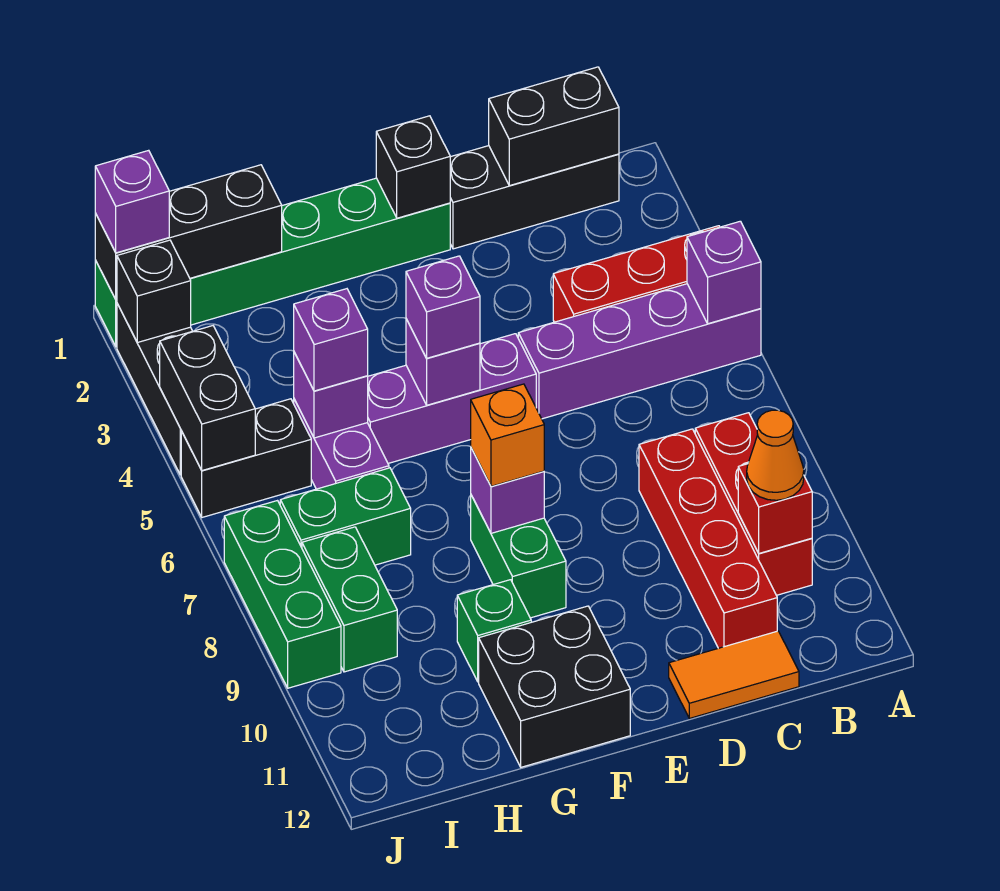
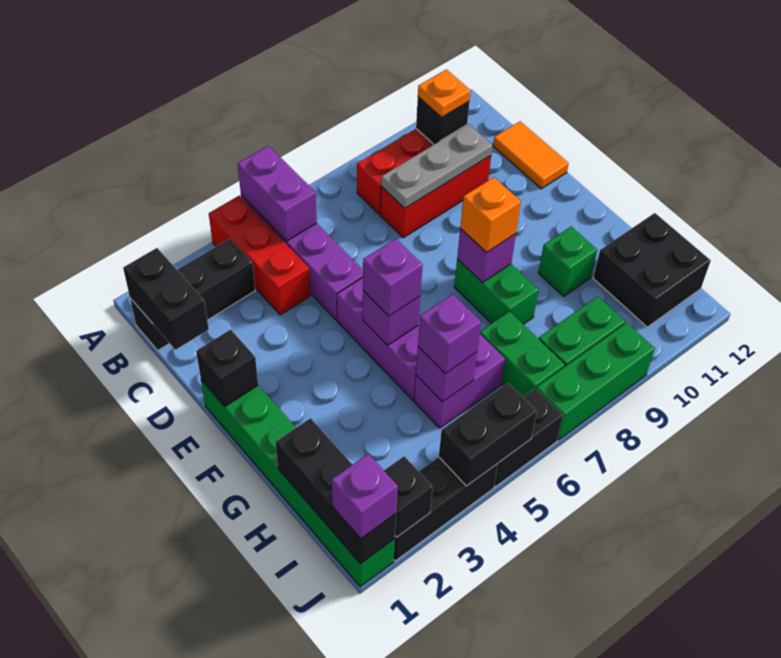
purple 1x1 brick [687,221,761,324] -> purple 1x2 brick [238,146,317,241]
black 1x3 brick [450,146,619,249] -> black 1x3 brick turned to [130,239,255,350]
red 1x1 brick [738,464,812,553] -> black 1x1 brick [416,97,469,144]
orange 1x1 cone [747,410,804,500] -> orange 1x1 plate [418,70,471,117]
red 1x4 brick [639,429,777,648] -> red 1x3 brick [380,156,491,238]
none -> grey 1x3 plate [381,124,493,208]
green 1x2 brick [471,495,566,618] -> green 1x2 brick turned to [454,259,539,324]
black 2x2 brick [479,606,630,767] -> black 2x2 brick moved to [593,213,711,327]
black 1x2 brick [181,399,311,517] -> black 1x2 brick turned to [494,388,563,487]

